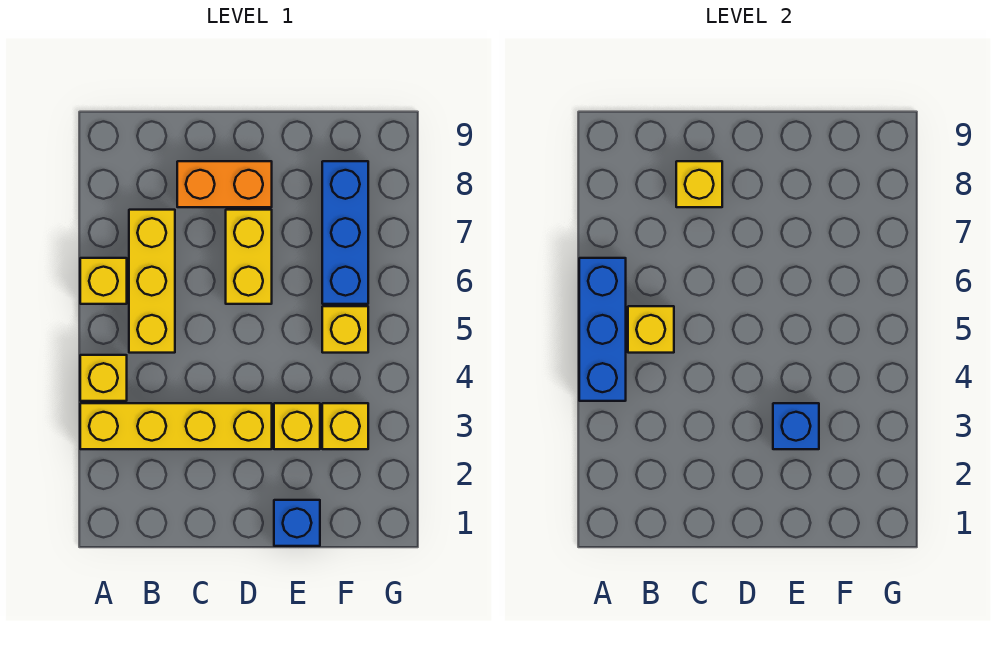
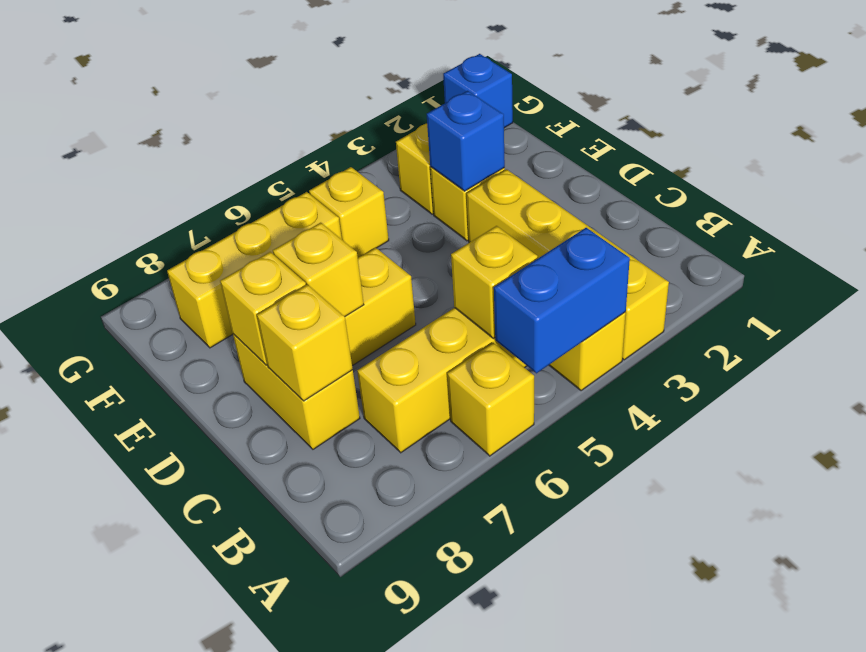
blue 1x3 brick [579,258,626,401] -> blue 1x2 brick [494,228,630,373]
orange 1x2 brick [177,161,272,207] -> yellow 1x2 brick [233,334,360,449]
none -> yellow 1x1 brick [273,223,364,317]
none -> yellow 1x1 brick [220,252,306,365]
blue 1x1 brick [274,500,320,546] -> blue 1x1 brick moved to [443,54,513,128]
blue 1x3 brick [322,161,368,304] -> yellow 1x3 brick [167,192,342,348]

